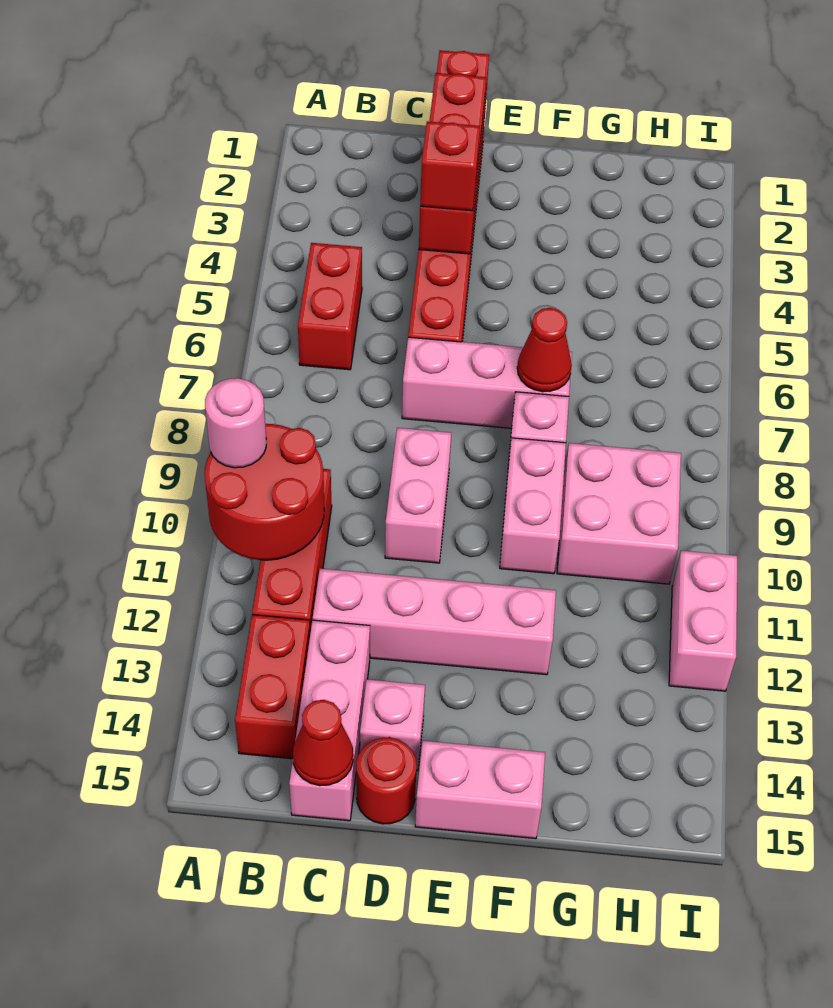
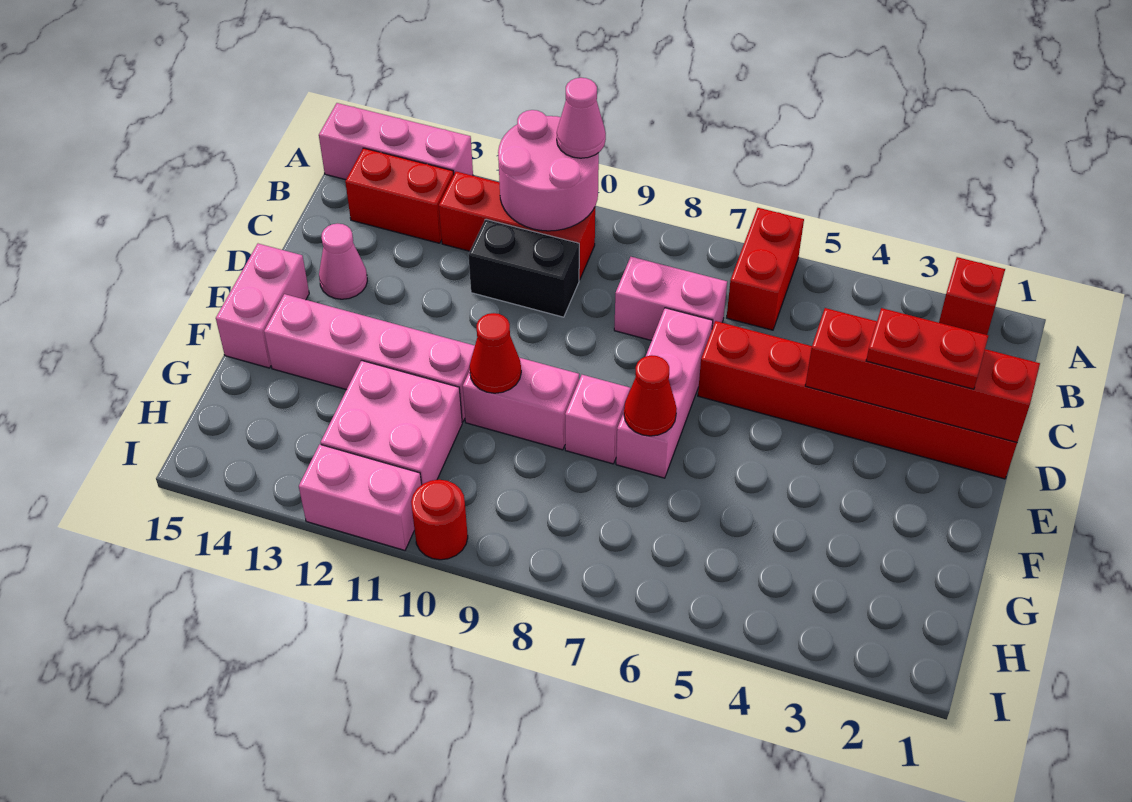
red 2x2 round brick [204,424,324,560] -> pink 2x2 round brick [498,110,599,231]
pink 1x1 round brick [205,378,266,468] -> pink 1x1 cone [557,78,606,158]
red 1x2 brick [298,243,362,370] -> red 1x2 brick turned to [727,208,804,330]
none -> black 1x2 brick [468,219,579,317]
pink 1x4 brick [313,569,556,675] -> pink 1x4 brick turned to [264,294,475,422]
pink 1x3 brick [289,620,370,821] -> pink 1x3 brick moved to [319,103,473,180]
red 1x1 cone [293,700,353,786] -> red 1x1 cone moved to [470,313,521,393]
red 1x1 brick [420,121,480,211] -> red 1x1 brick moved to [939,257,1005,335]
pink 1x2 brick [385,428,451,563] -> pink 1x2 brick moved to [614,257,727,341]
pink 1x1 brick [360,679,425,771] -> pink 1x1 cone [319,224,367,299]
red 1x1 round brick [356,737,417,824] -> red 1x1 round brick moved to [411,480,468,560]
pink 2x2 brick [557,443,681,584] -> pink 2x2 brick moved to [321,360,462,485]

